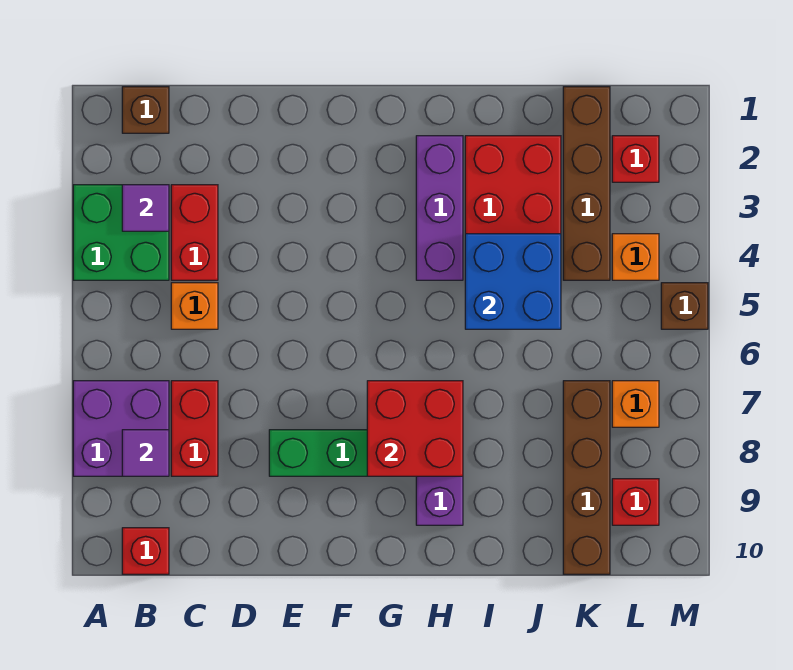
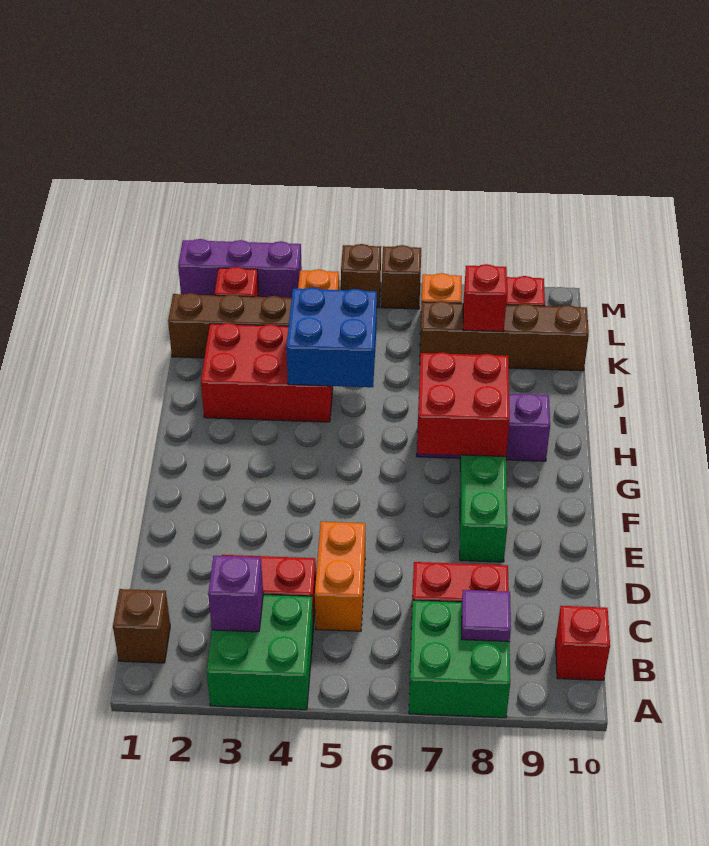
purple 2x2 brick [73,381,169,476] -> green 2x2 brick [409,600,510,718]
purple 1x1 tile [122,185,169,231] -> purple 1x1 brick [208,556,263,632]
orange 1x1 brick [171,283,218,329] -> orange 1x2 brick [315,522,365,631]
purple 1x3 brick [416,136,463,280] -> purple 1x3 brick moved to [178,239,302,298]
none -> red 1x1 brick [463,264,507,332]
none -> brown 1x1 brick [381,245,421,309]

